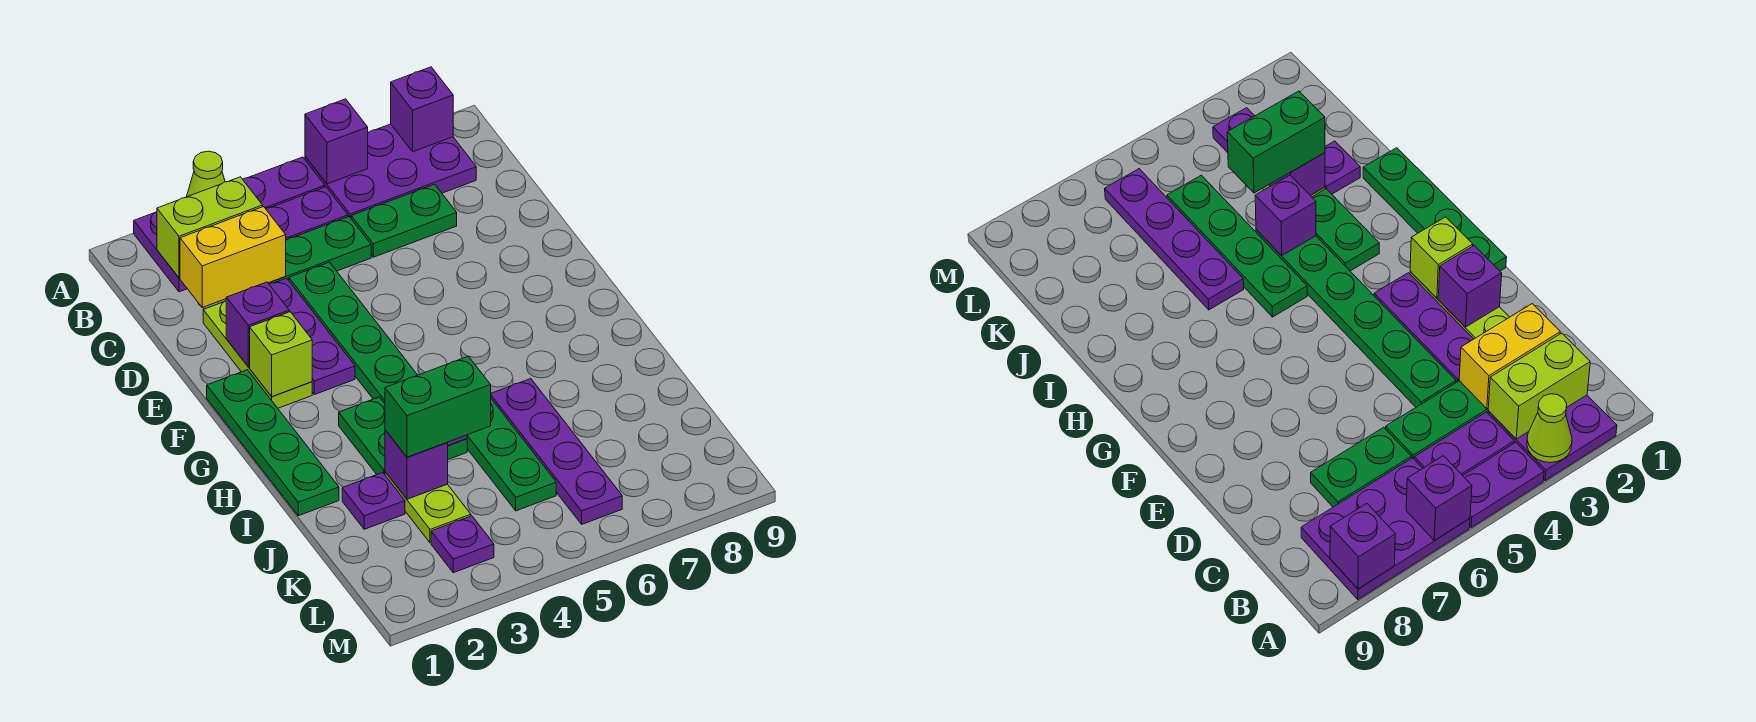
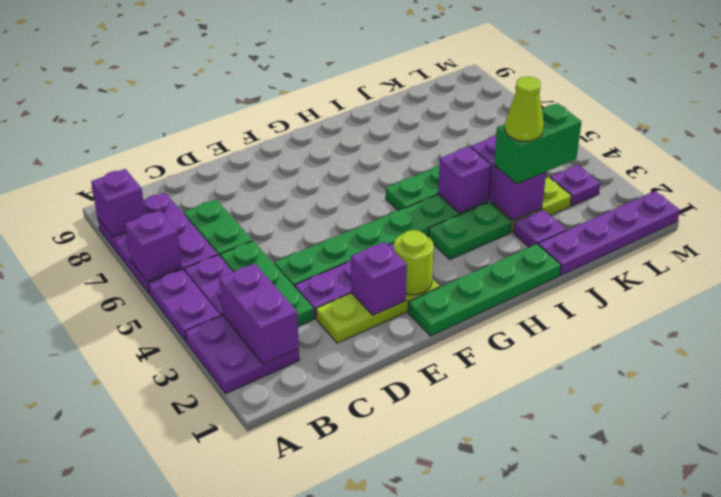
lime 1x1 cone [186,151,225,197] -> lime 1x1 cone moved to [505,76,544,141]
lime 1x2 brick [157,177,263,278] -> purple 1x2 brick [219,263,299,364]
yellow 1x2 brick [180,207,286,308] -> none
lime 1x1 brick [250,312,312,397] -> lime 1x1 round brick [394,230,434,295]
purple 1x4 plate [491,379,622,524] -> purple 1x4 plate moved to [538,191,680,275]
purple 1x1 brick [385,430,448,499] -> purple 1x2 brick [471,136,546,220]
green 1x2 brick [385,356,491,457] -> green 1x2 brick turned to [494,103,582,184]

